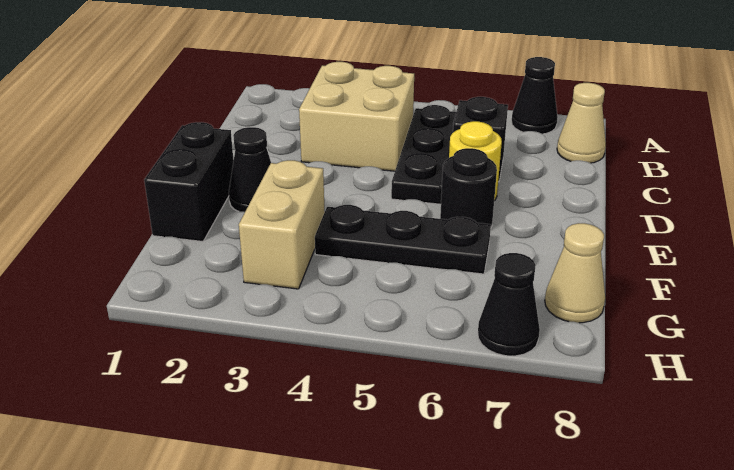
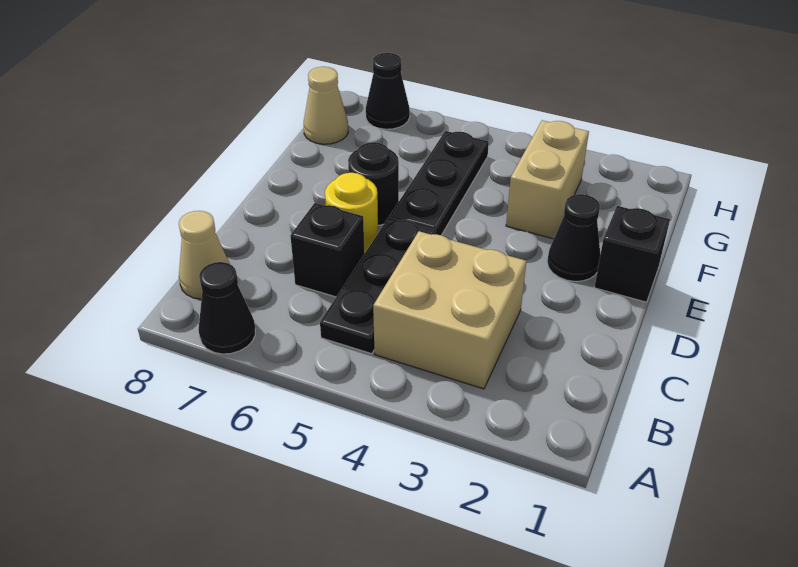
black 1x2 brick [144,122,234,242] -> black 1x1 brick [594,206,670,302]
black 1x3 plate [315,205,491,274] -> black 1x3 plate turned to [389,131,489,235]

